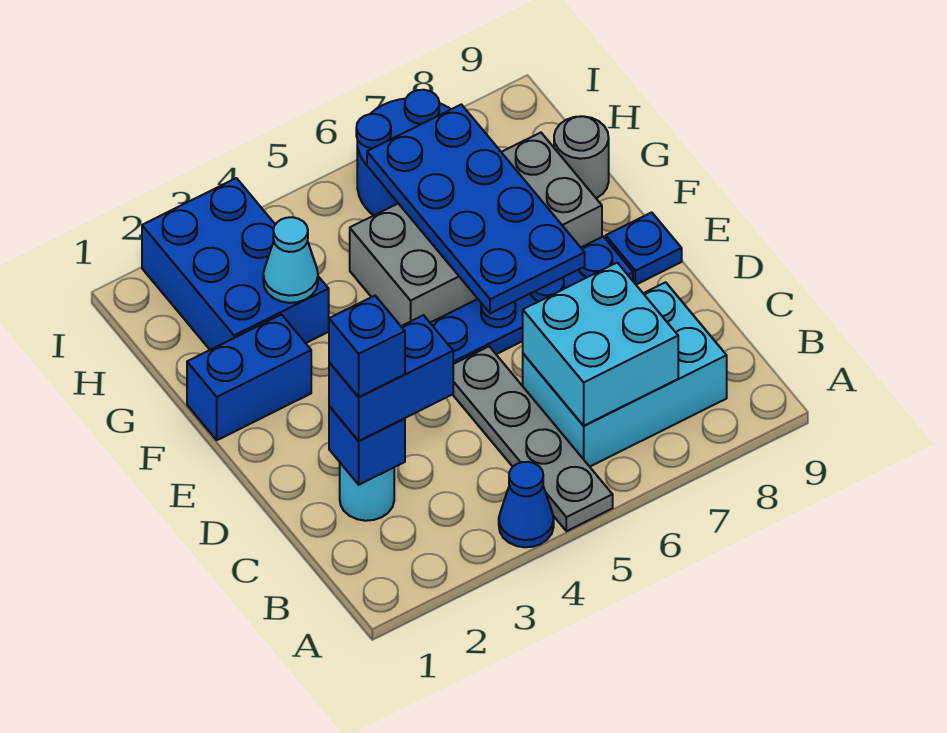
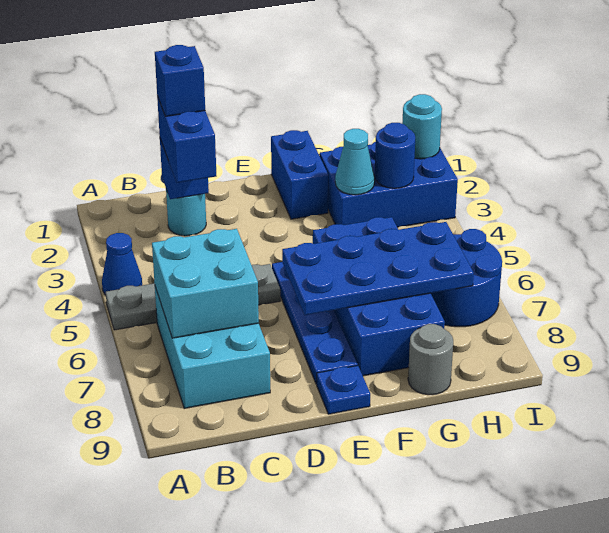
grey 2x4 brick [350,133,602,326] -> blue 2x4 brick [313,217,445,376]
none -> blue 1x1 round brick [375,123,415,188]
none -> cyan 1x1 round brick [402,94,442,159]

